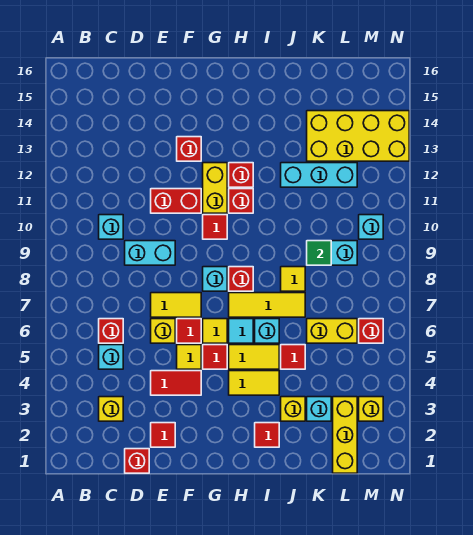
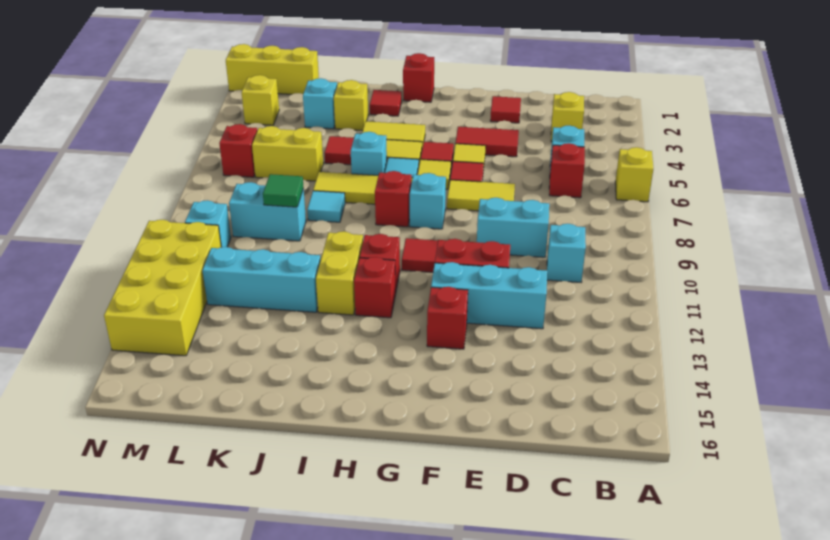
red 1x1 brick [125,449,149,473] -> red 1x1 brick moved to [403,53,434,102]
none -> cyan 1x3 brick [431,262,547,329]
yellow 1x1 brick [151,319,175,343] -> yellow 1x1 brick moved to [615,147,653,202]
yellow 1x2 brick [203,163,227,213] -> yellow 1x2 brick moved to [316,231,363,315]
yellow 1x1 tile [281,267,305,291] -> cyan 1x1 tile [307,191,345,222]
yellow 2x4 brick [307,111,409,161] -> yellow 2x4 brick turned to [104,220,221,356]
yellow 1x3 brick [333,397,357,473] -> yellow 1x3 brick turned to [226,44,319,94]

